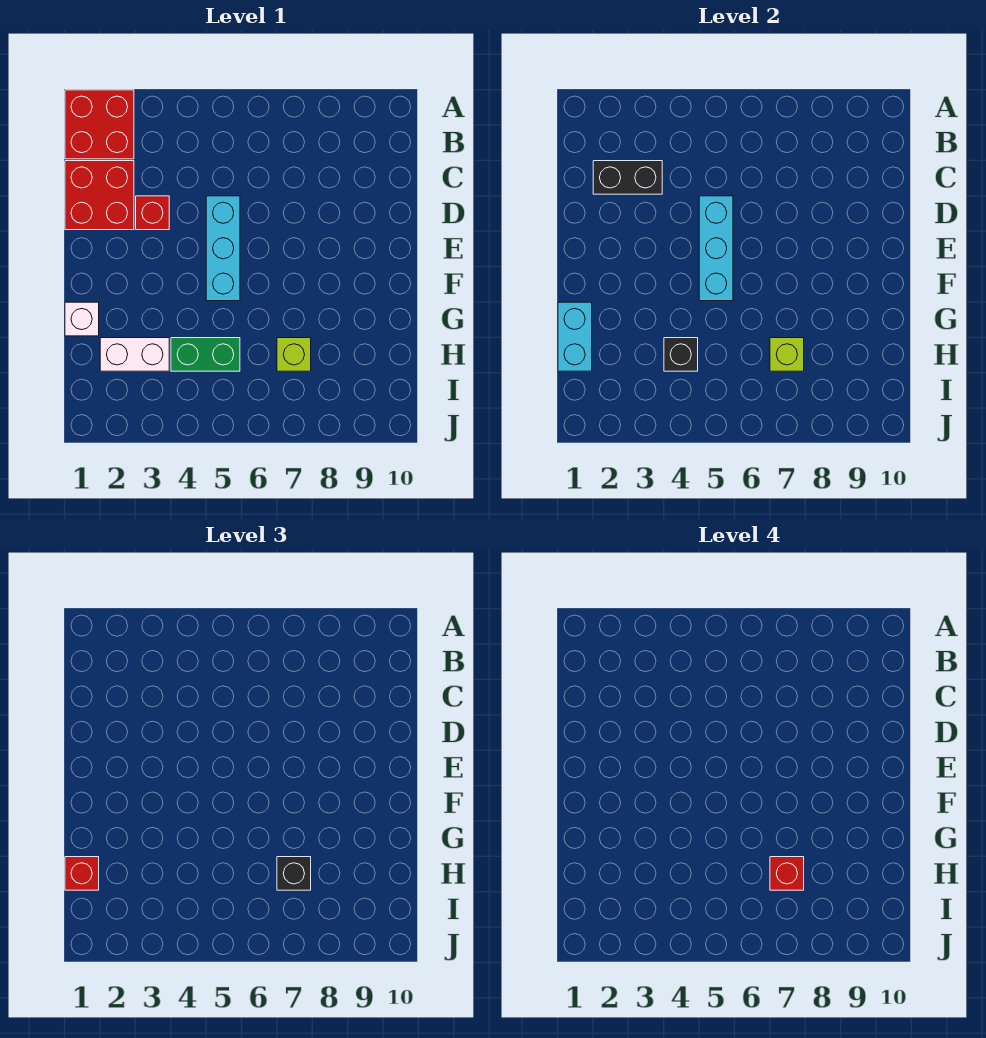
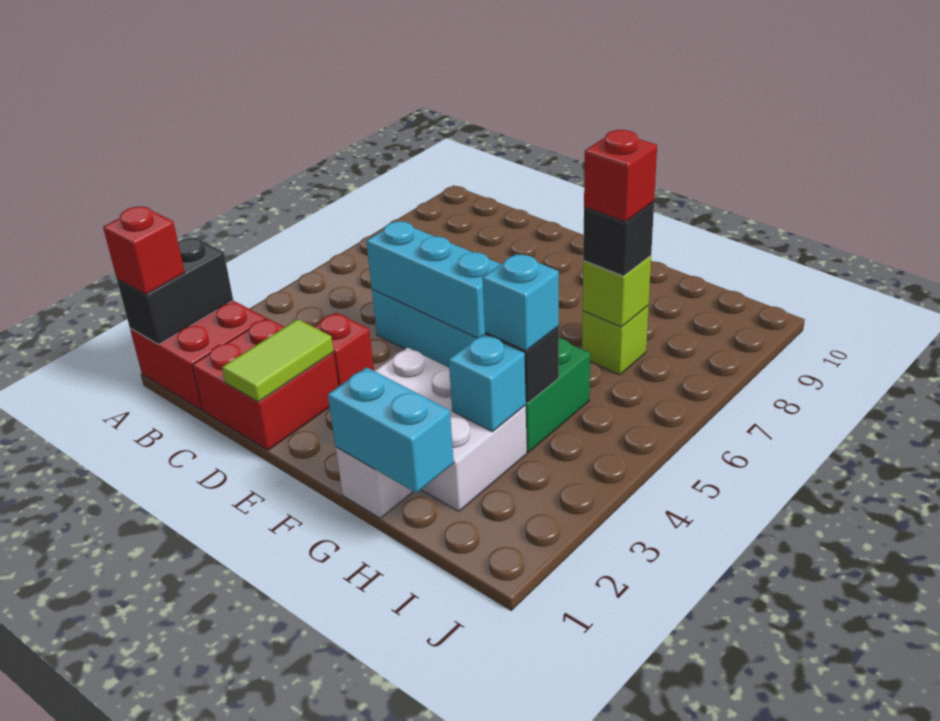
black 1x2 brick [593,161,662,194] -> black 1x2 brick moved to [117,238,233,344]
none -> lime 1x2 tile [222,319,334,402]
red 1x1 brick [65,857,99,890] -> red 1x1 brick moved to [103,206,185,294]
white 1x2 brick [100,338,169,371] -> white 2x3 brick [374,348,527,511]
none -> cyan 1x1 brick [449,334,526,432]
none -> cyan 1x1 brick [482,254,559,351]

